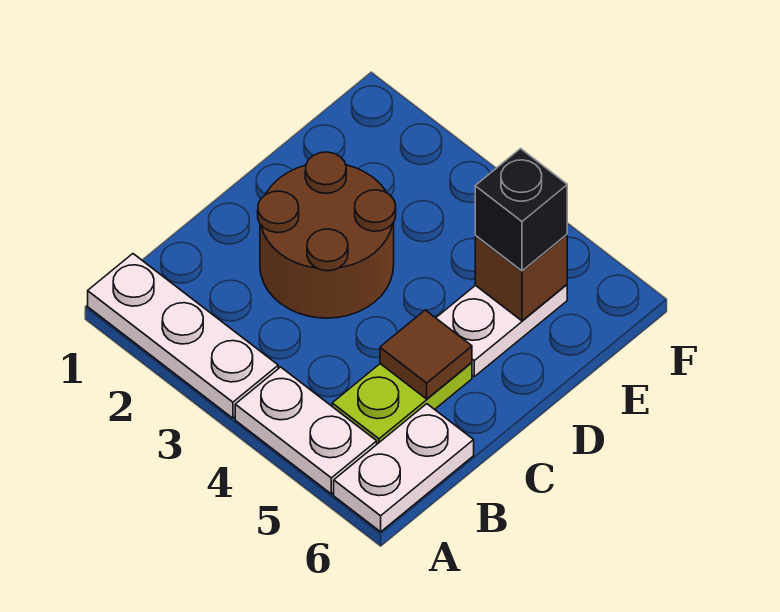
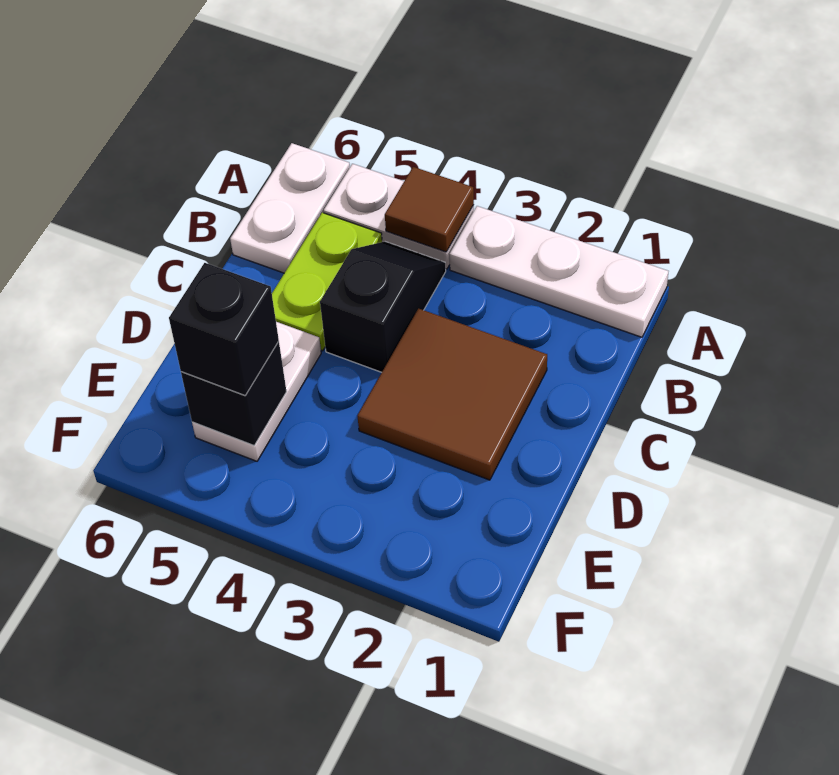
none -> black 1x2 slope [320,242,446,372]
brown 2x2 round brick [258,152,396,318] -> brown 2x2 tile [358,309,547,480]
brown 1x1 tile [380,310,472,399] -> brown 1x1 tile moved to [385,167,474,252]
brown 1x1 brick [475,235,567,321] -> black 1x1 brick [181,341,287,445]

